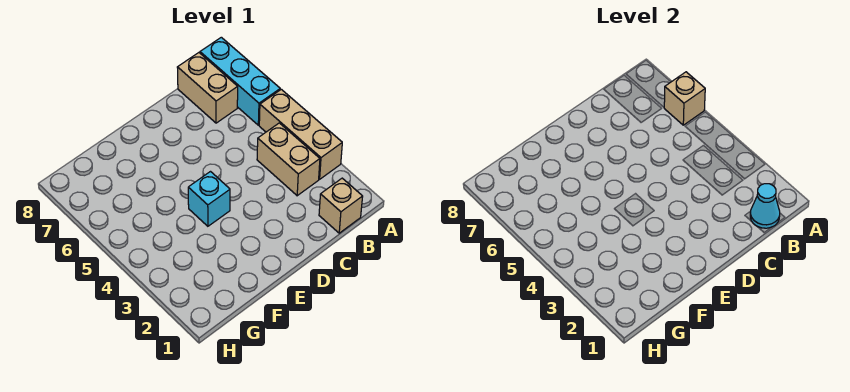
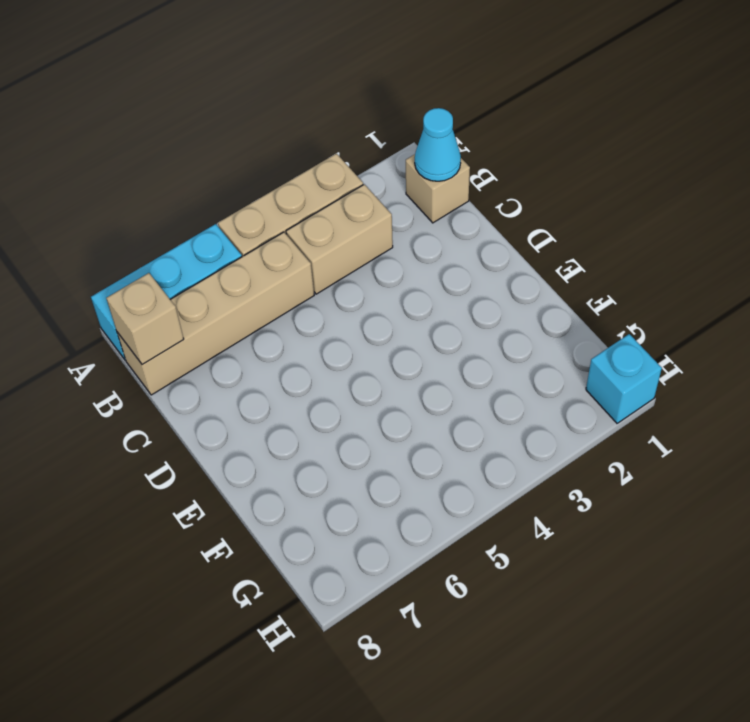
tan 1x1 brick [664,72,705,125] -> tan 1x1 brick moved to [106,273,184,365]
tan 1x2 brick [177,53,238,123] -> tan 1x4 brick [117,232,314,395]
cyan 1x1 brick [188,172,230,226] -> cyan 1x1 brick moved to [586,334,662,423]

